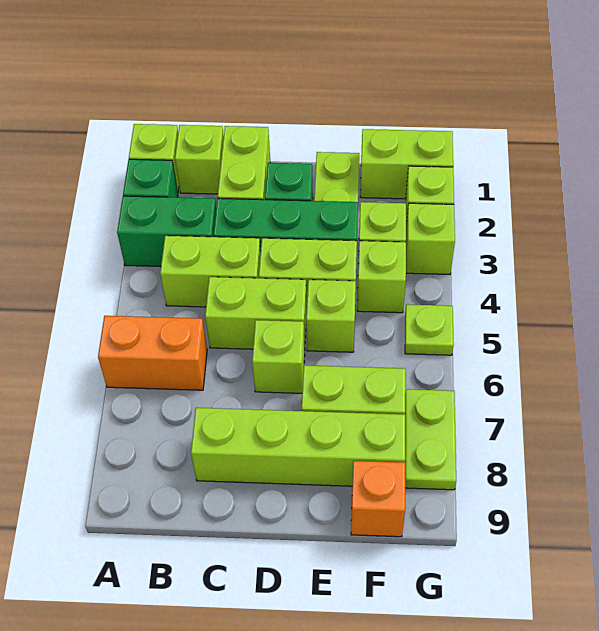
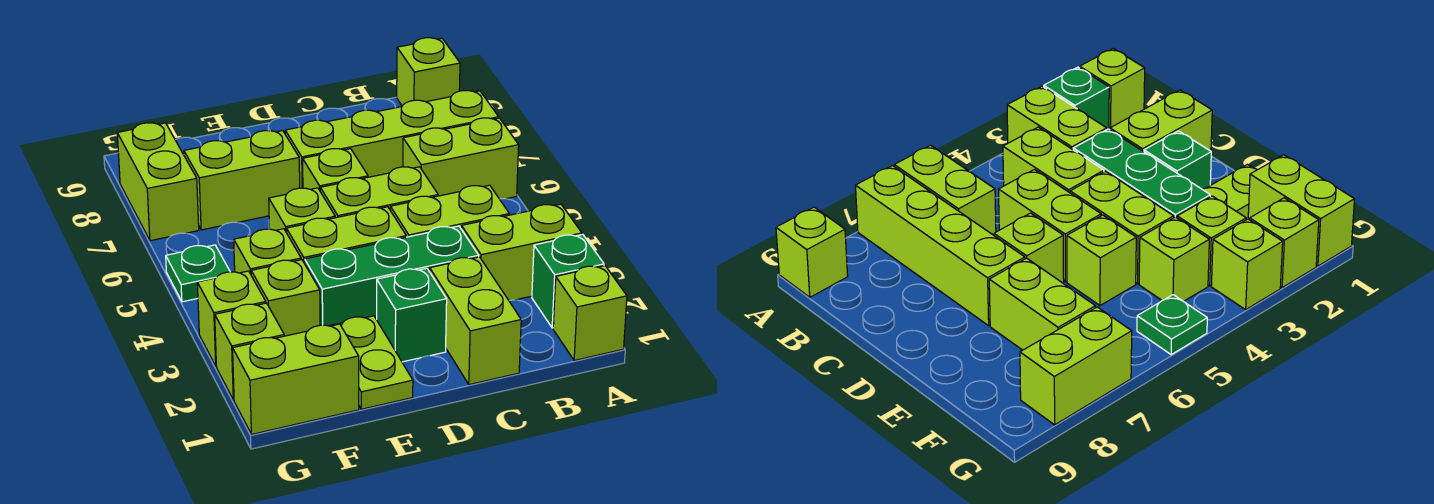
green 1x2 brick [117,196,216,267] -> lime 1x2 brick [461,204,582,301]
orange 1x2 brick [98,316,207,390] -> lime 1x2 brick [403,118,519,199]
lime 1x1 brick [175,125,224,194] -> lime 1x1 brick moved to [397,38,460,106]
lime 1x4 brick [191,408,405,486] -> lime 1x4 brick moved to [285,91,499,188]
orange 1x1 brick [351,461,405,537] -> none
lime 1x1 plate [405,304,454,355] -> green 1x1 plate [166,245,230,302]
lime 1x2 plate [405,389,456,490] -> lime 1x2 brick [117,123,199,241]

